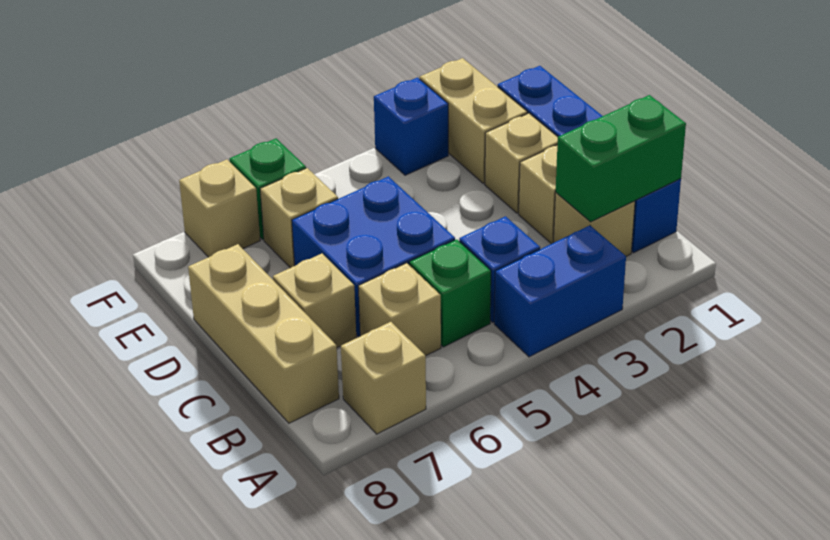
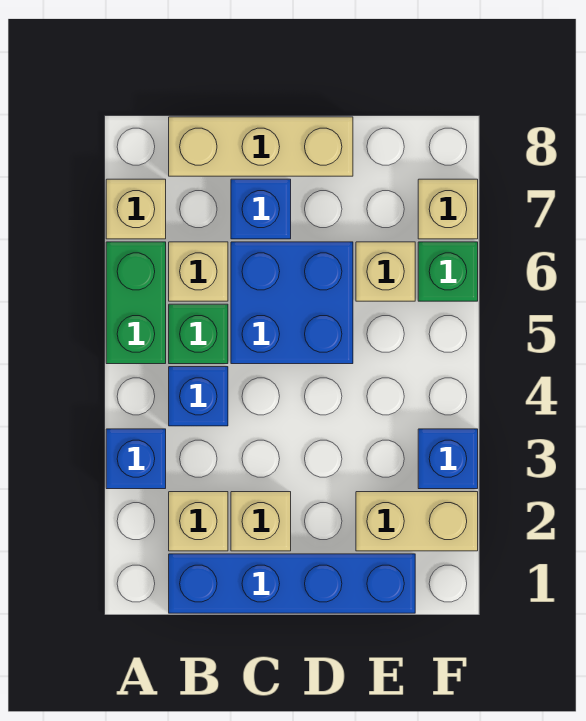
blue 1x2 brick [494,226,626,357] -> blue 1x1 brick [106,429,166,489]
green 1x2 brick [556,95,686,222] -> green 1x2 brick moved to [106,242,166,364]
tan 1x1 brick [273,254,356,348] -> blue 1x1 brick [231,179,291,239]
tan 1x1 brick [485,113,558,213] -> none

